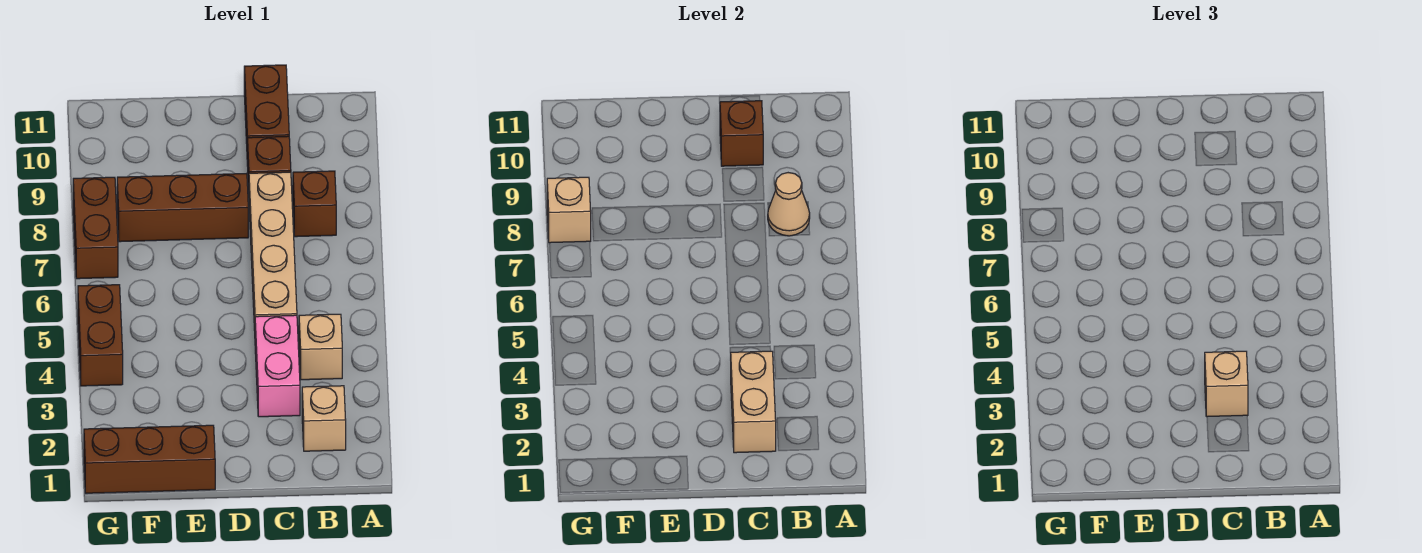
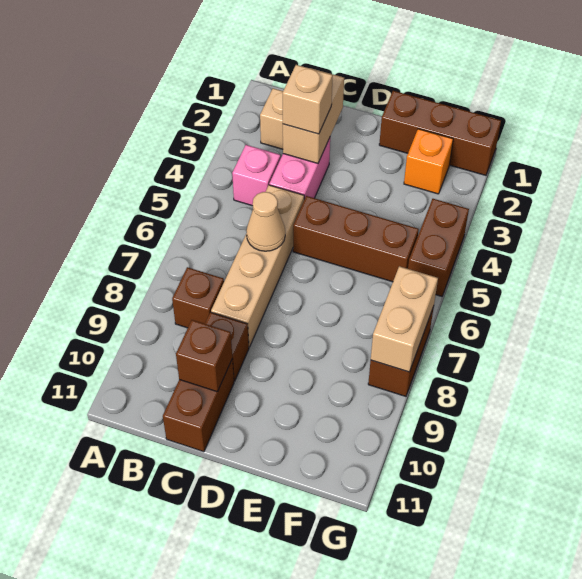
tan 1x1 brick [299,314,342,380] -> pink 1x1 brick [232,145,281,206]
tan 1x1 cone [768,173,810,236] -> tan 1x1 cone moved to [246,192,285,251]
brown 1x3 brick [117,173,248,242] -> brown 1x3 brick moved to [293,196,419,282]
none -> orange 1x1 brick [404,129,453,194]
tan 1x1 brick [547,177,591,243] -> tan 1x2 brick [371,266,438,372]

